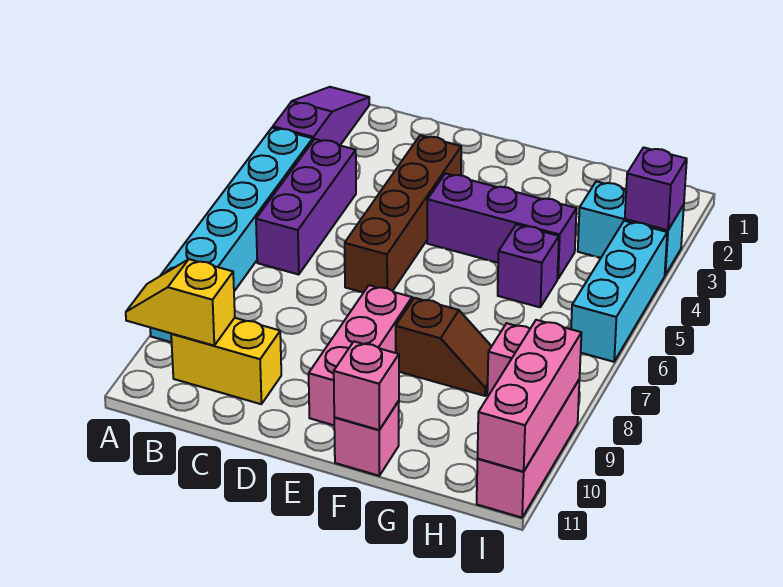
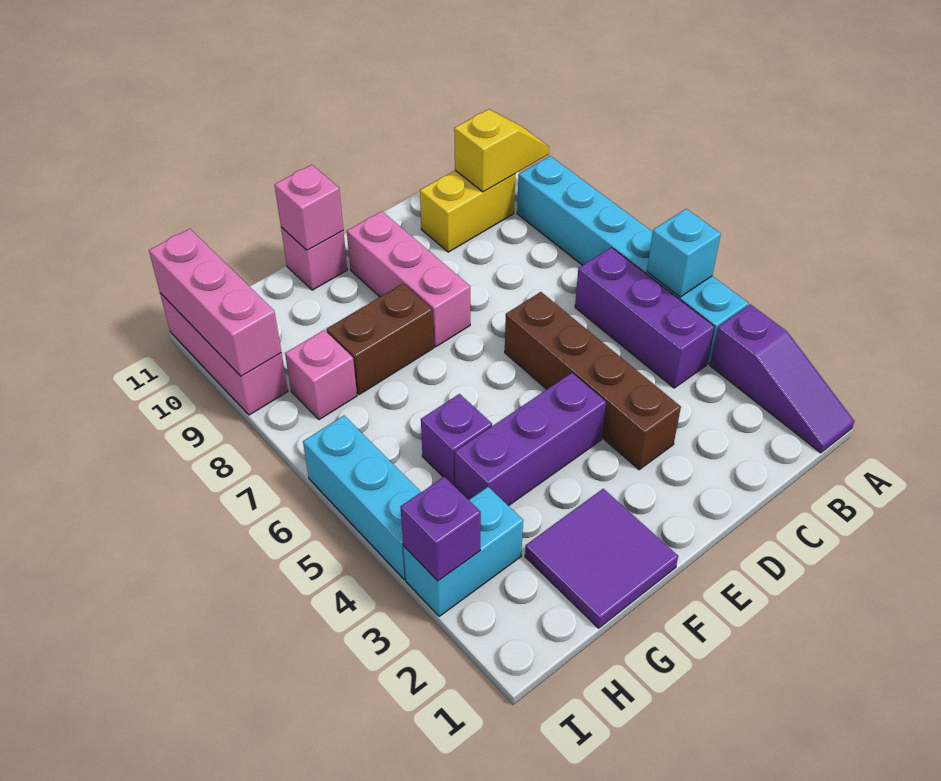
none -> cyan 1x1 brick [647,209,721,297]
none -> purple 2x2 tile [525,489,678,628]
brown 1x2 slope [396,298,492,396] -> brown 1x2 brick [326,284,434,395]

